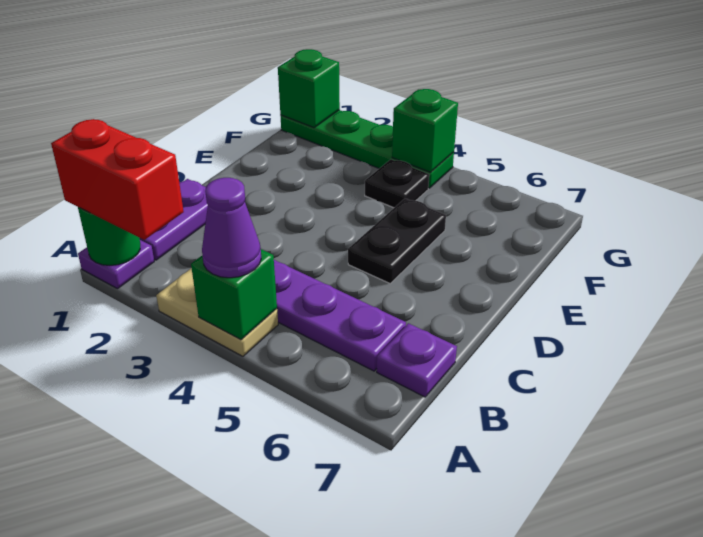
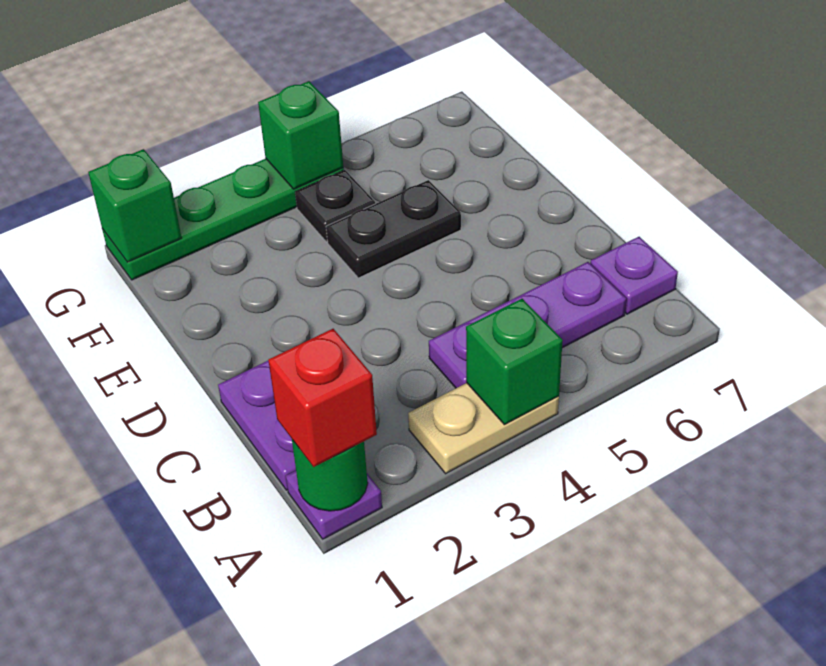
red 1x2 brick [51,119,184,240] -> red 1x1 brick [268,329,377,467]
purple 1x1 cone [202,178,261,278] -> none
black 1x2 plate [348,198,446,283] -> black 1x2 plate turned to [326,180,461,278]

